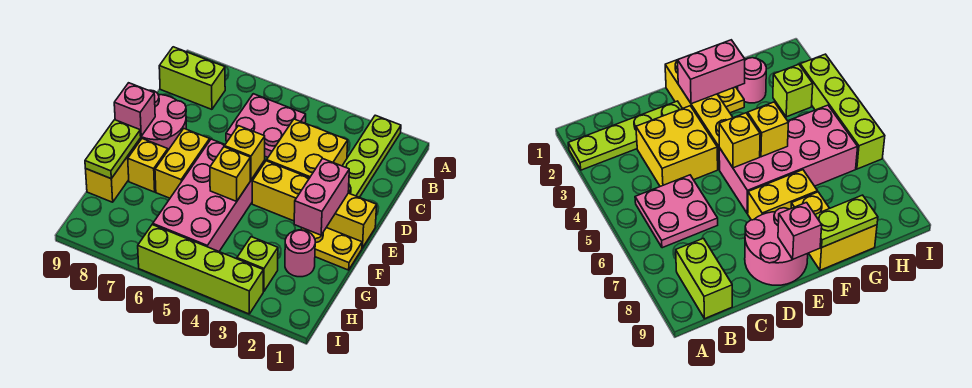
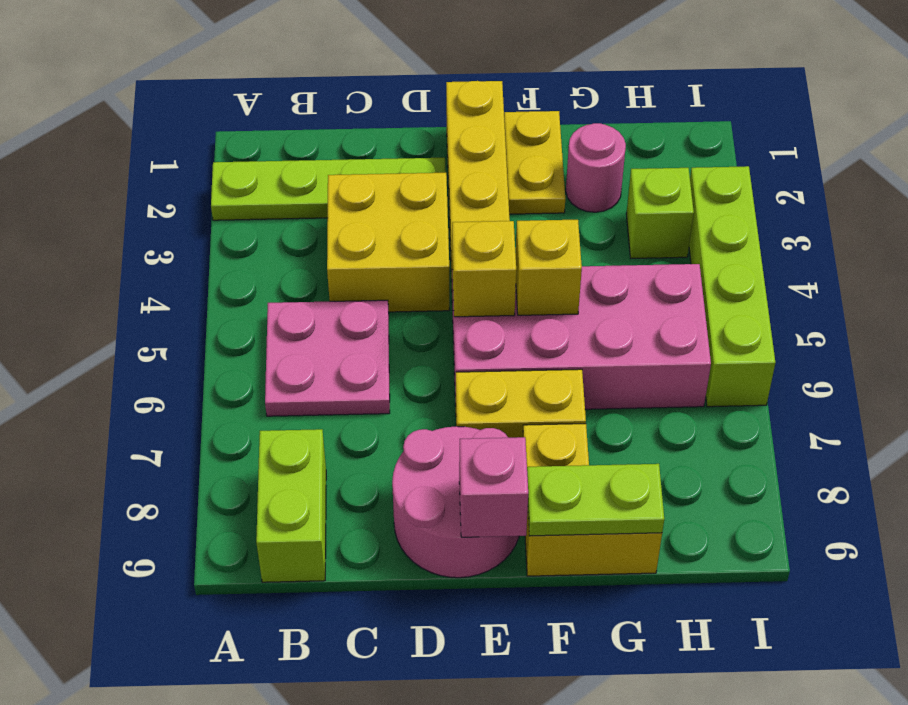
pink 1x2 brick [294,158,349,235] -> none

